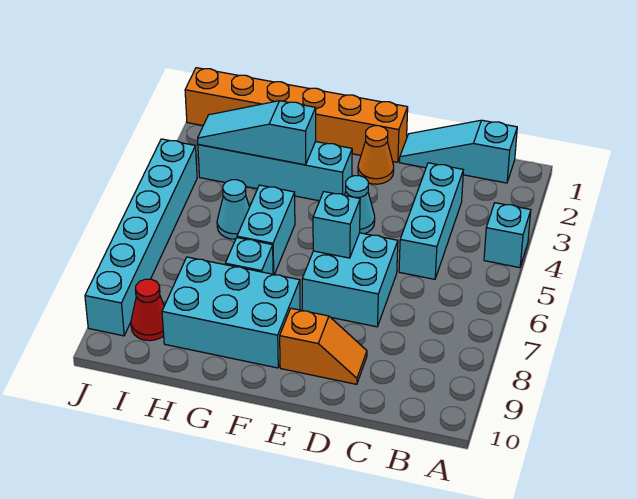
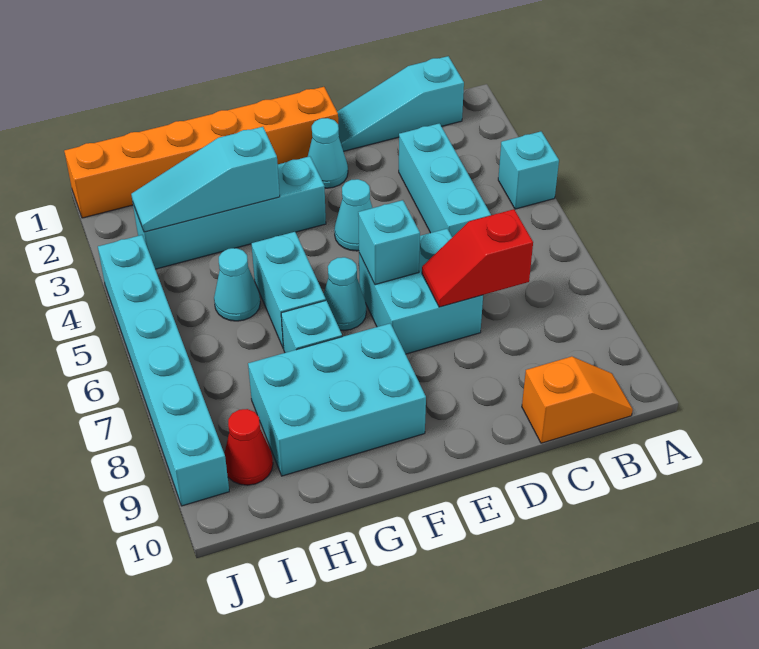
none -> red 1x2 slope [422,209,533,307]
orange 1x2 slope [280,308,367,384] -> orange 1x2 slope moved to [522,356,633,443]
orange 1x1 cone [358,126,394,184] -> cyan 1x1 cone [308,118,348,188]
none -> cyan 1x1 cone [324,257,366,331]

